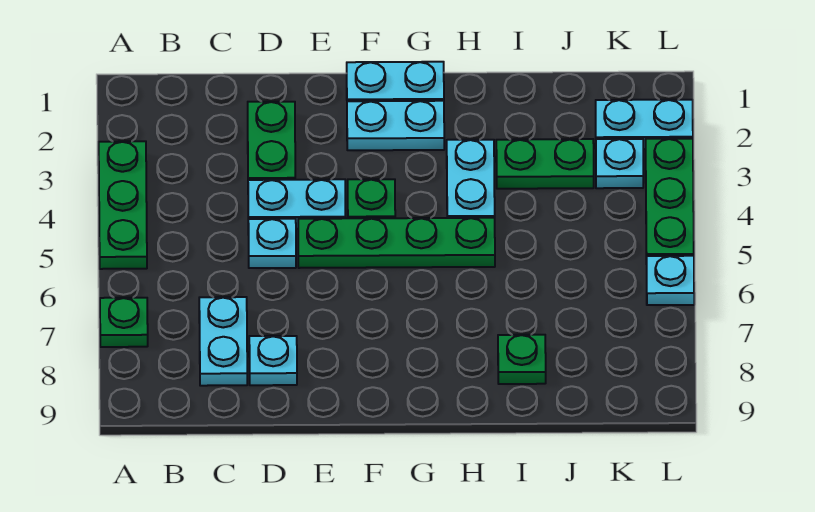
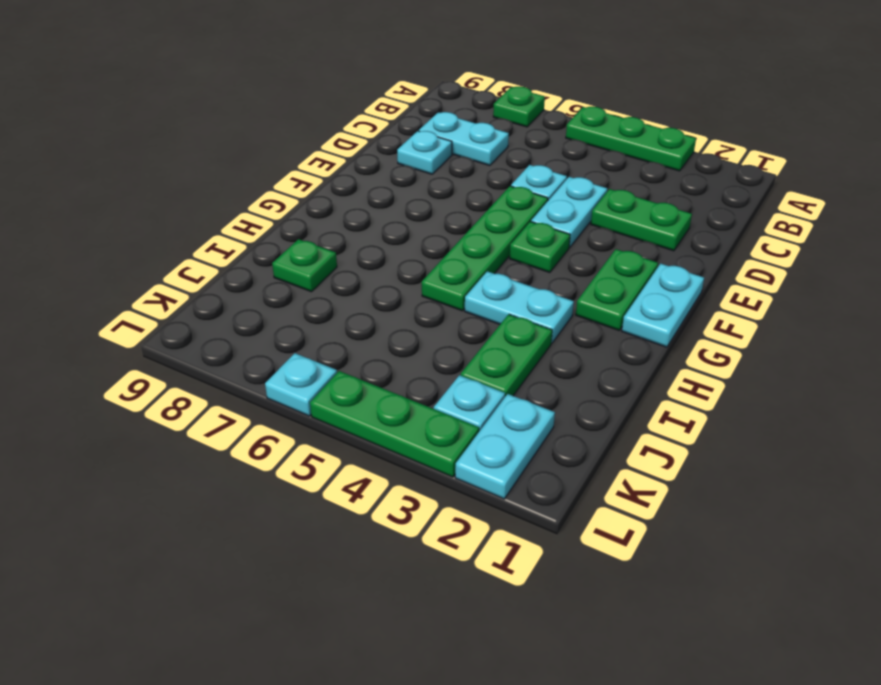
cyan 1x2 plate [347,101,444,150] -> green 1x2 plate [576,249,658,331]

